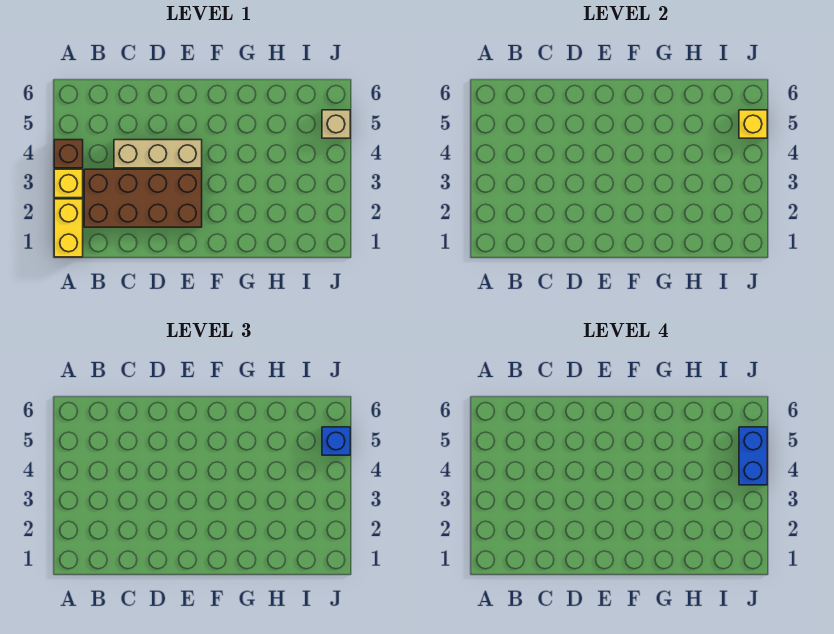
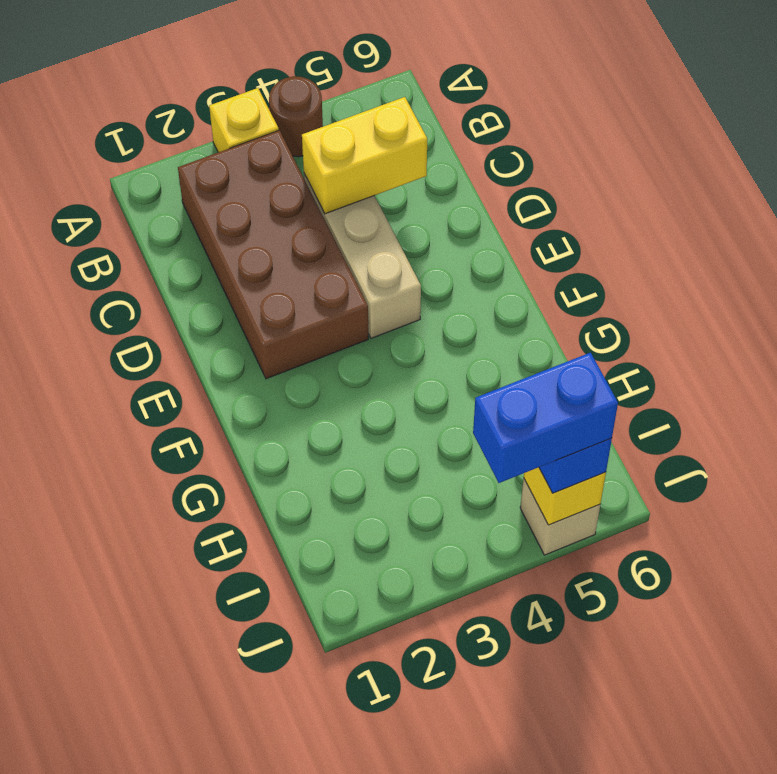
yellow 1x2 brick [54,199,83,257] -> yellow 1x2 brick moved to [302,97,427,214]
brown 1x1 brick [54,140,83,168] -> brown 1x1 round brick [269,76,323,157]

